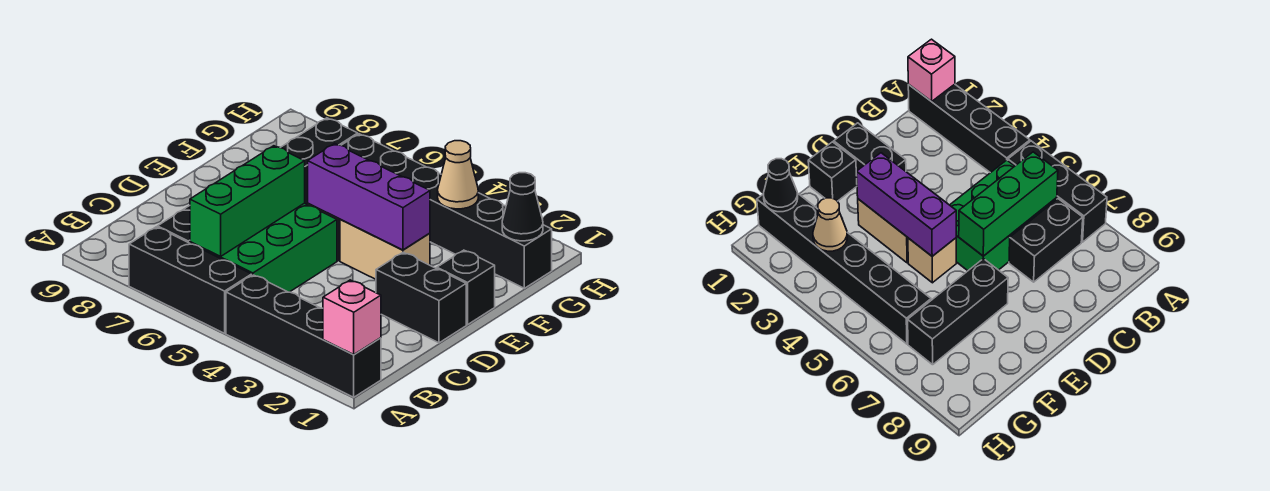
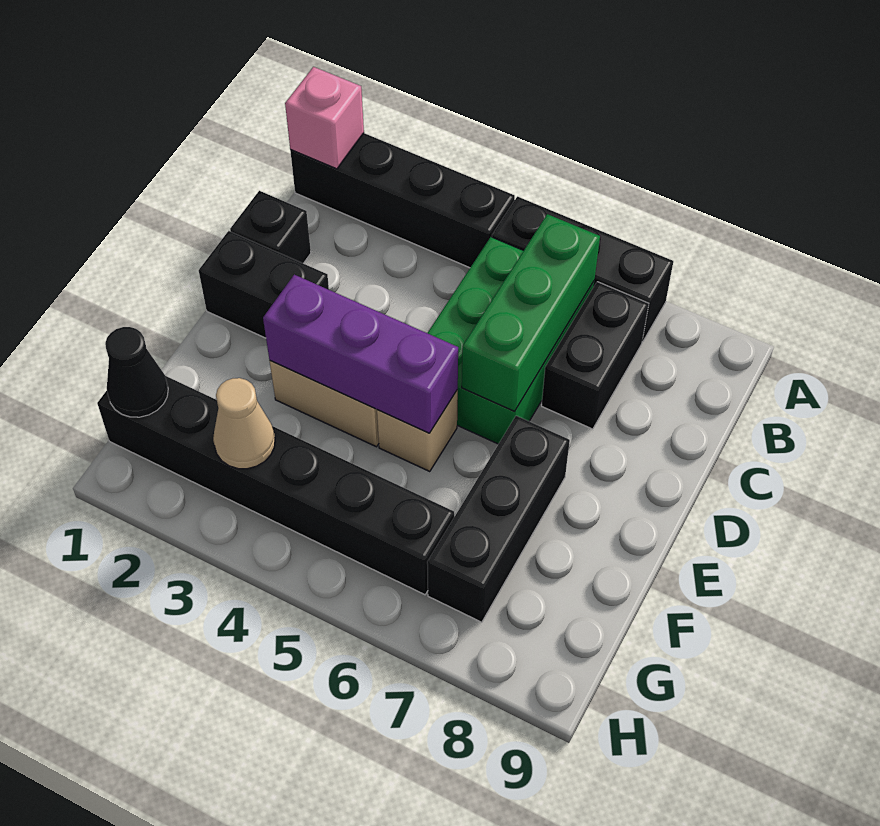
black 1x1 brick [437,250,495,325] -> black 1x1 brick moved to [230,191,311,263]

